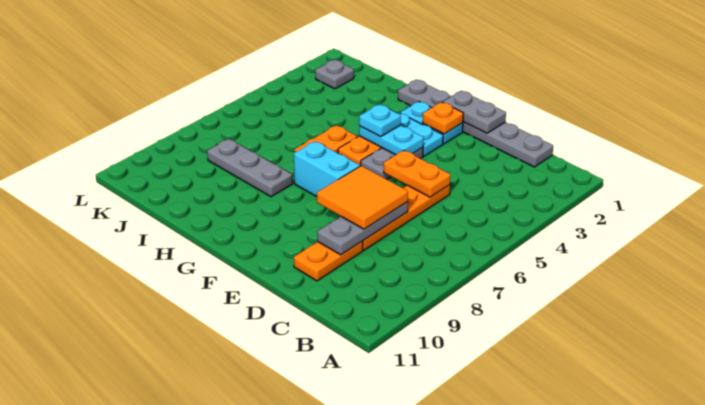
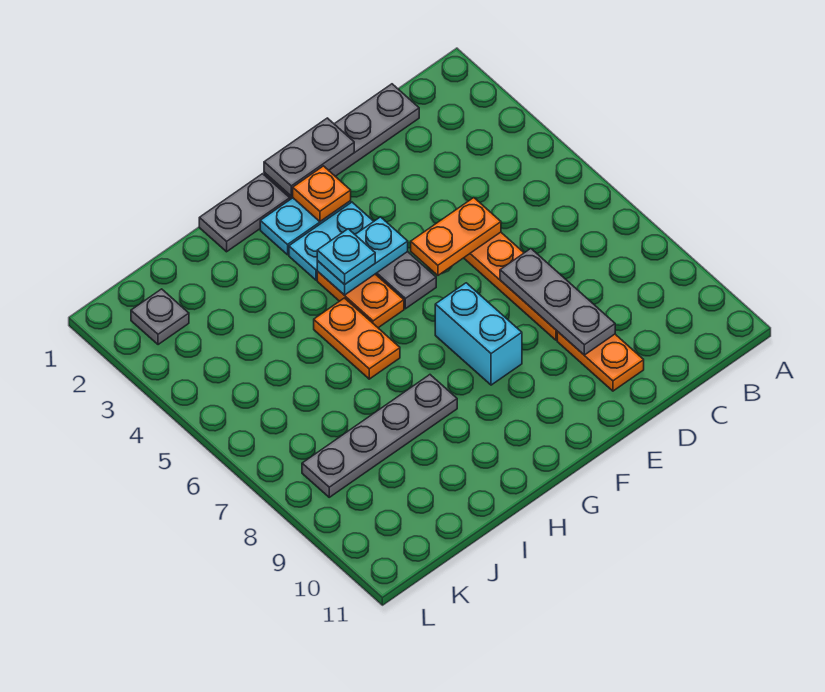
orange 2x2 tile [317,166,408,229] -> none
cyan 1x2 brick [294,141,360,196] -> cyan 1x2 brick turned to [435,283,522,385]
grey 1x3 plate [207,139,293,197] -> grey 1x4 plate [302,375,457,497]

